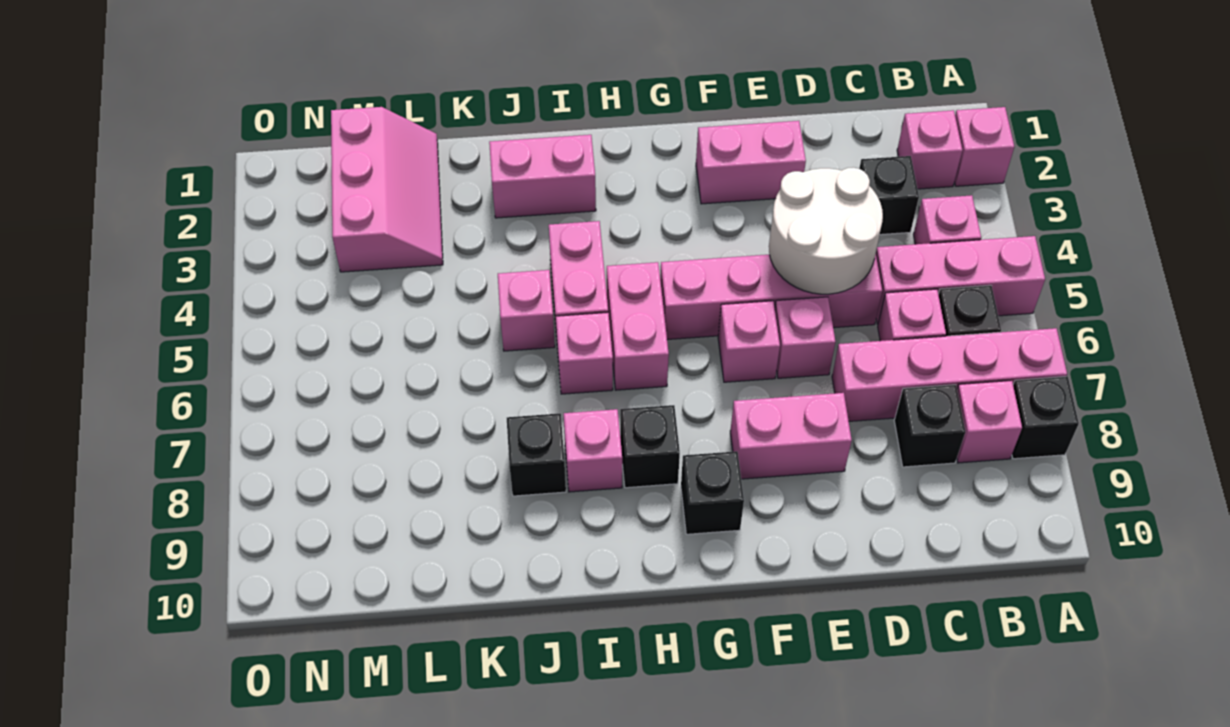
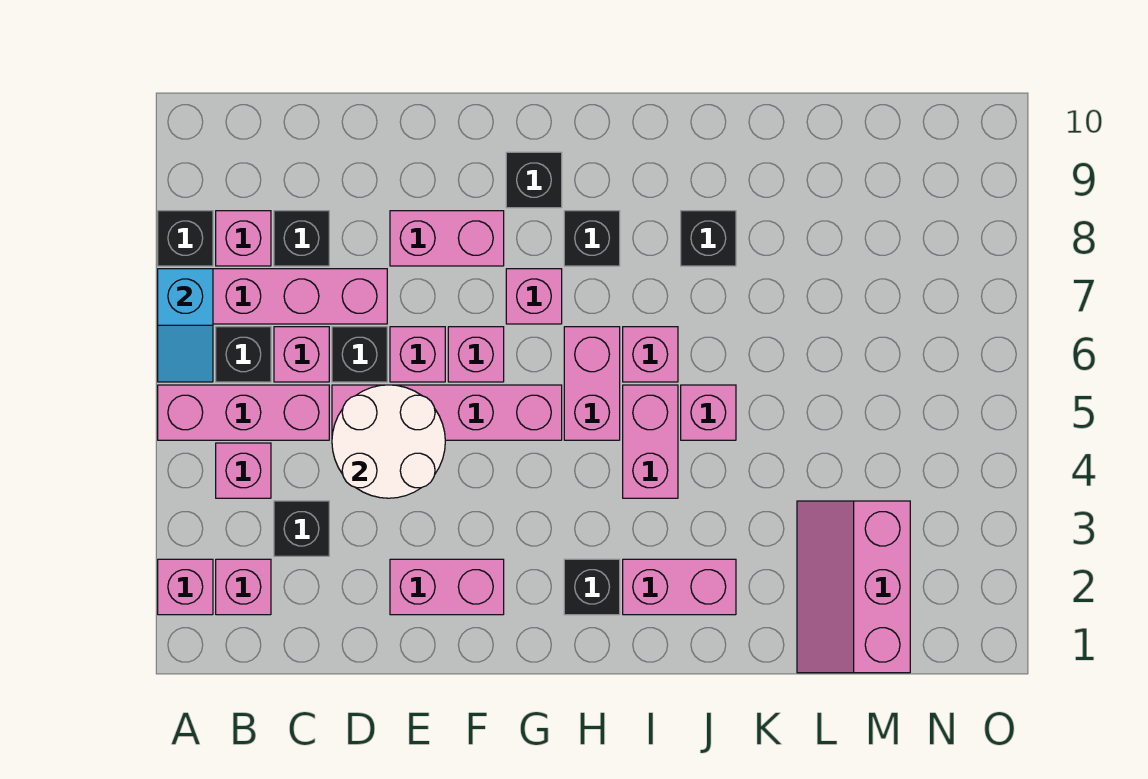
none -> cyan 1x2 slope [158,269,213,382]
none -> black 1x1 brick [332,327,387,382]
none -> black 1x1 brick [564,559,620,615]
pink 1x1 brick [564,409,622,492] -> pink 1x1 brick moved to [506,269,562,324]

